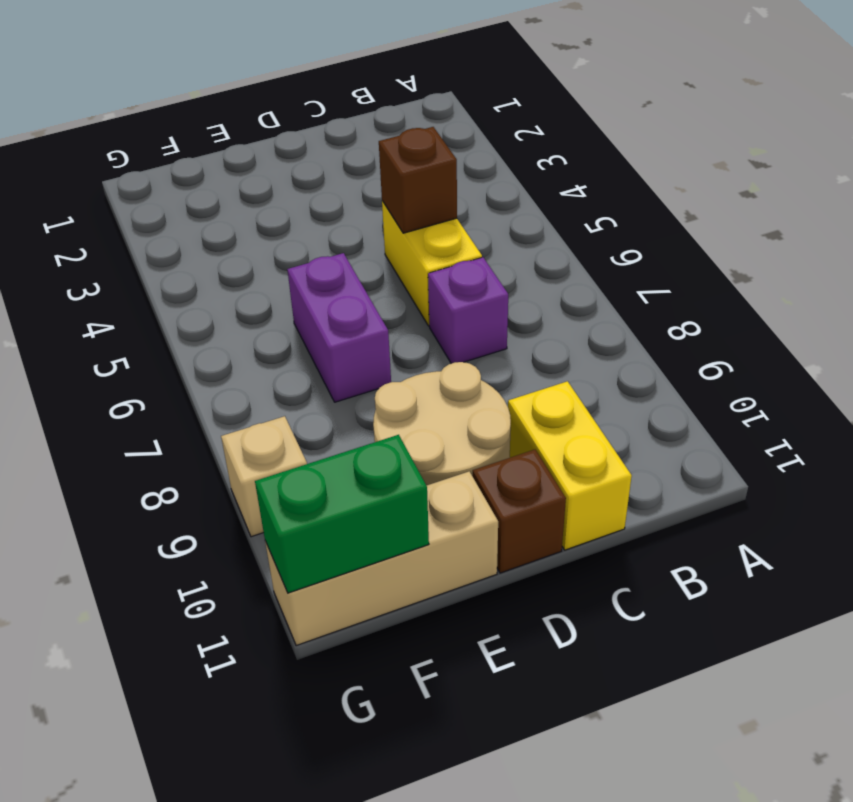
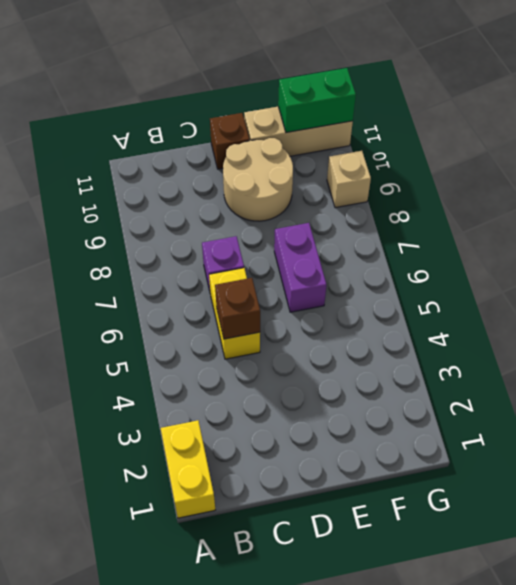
yellow 1x2 brick [508,381,632,550] -> yellow 1x2 brick moved to [161,420,215,518]

